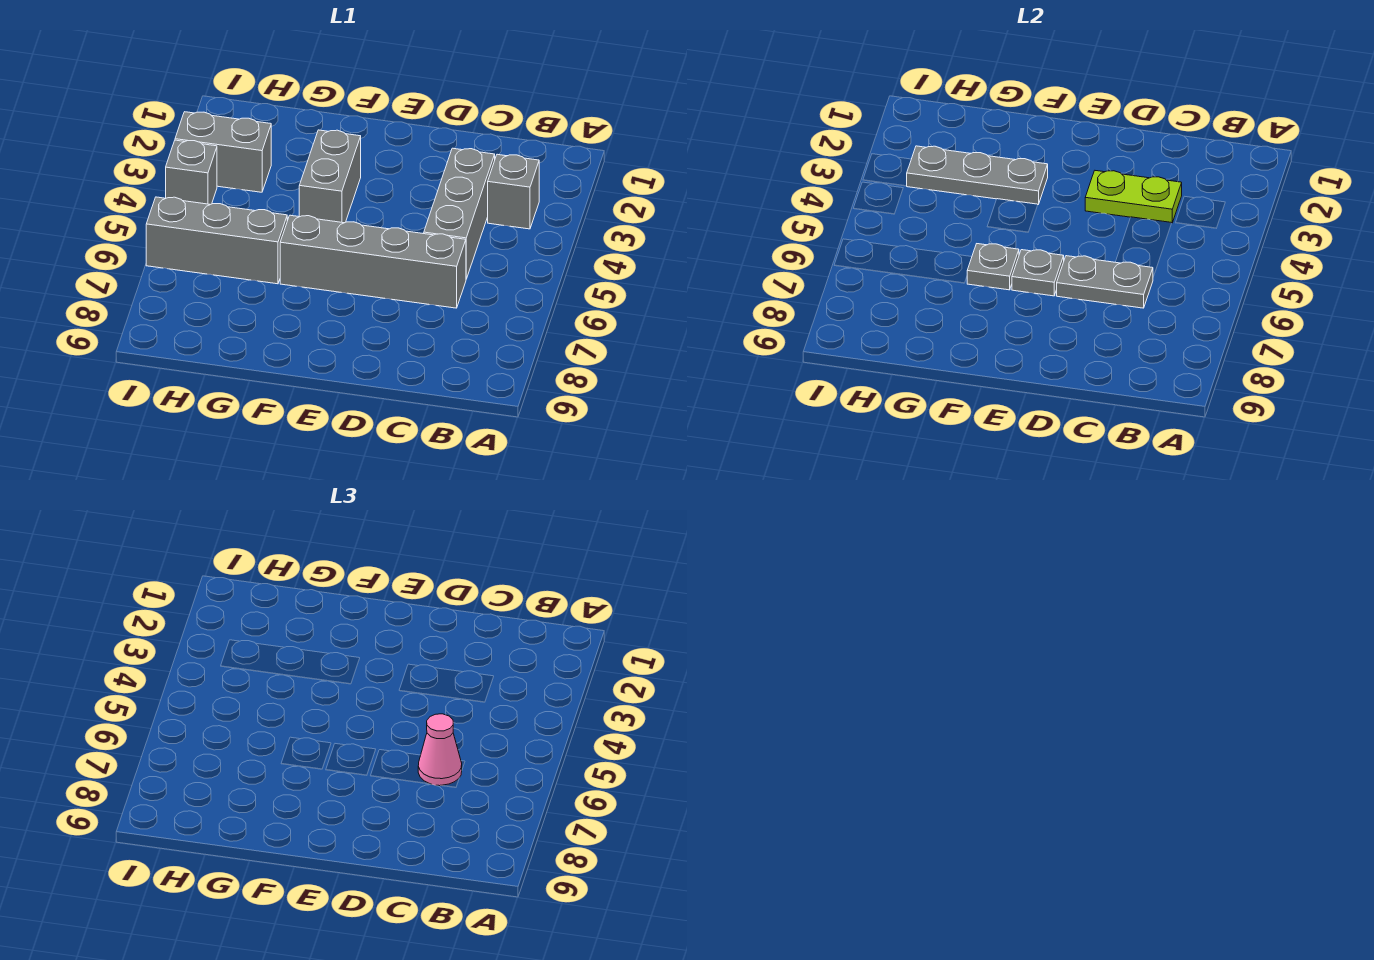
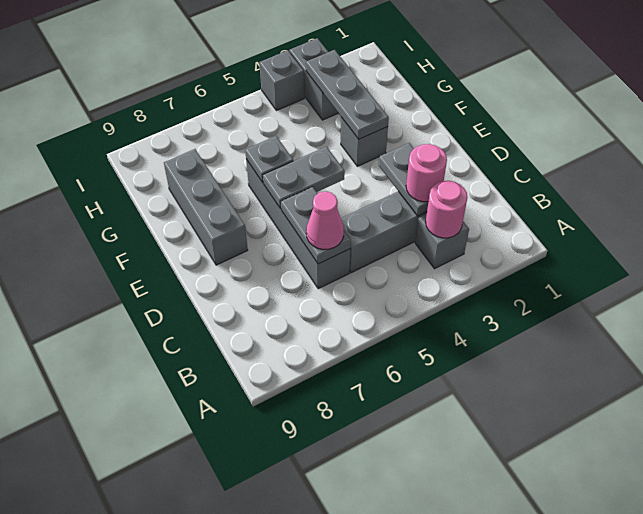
none -> pink 1x1 round brick [426,181,468,238]
lime 1x2 plate [1085,171,1182,223] -> grey 1x2 plate [379,143,428,216]
none -> pink 1x1 round brick [406,144,447,202]
grey 1x1 plate [1012,250,1064,296] -> grey 1x2 plate [263,147,345,209]
grey 1x2 brick [299,130,361,223] -> grey 1x1 brick [341,117,388,166]
grey 1x3 brick [146,197,287,284] -> grey 1x3 brick moved to [164,149,248,265]

